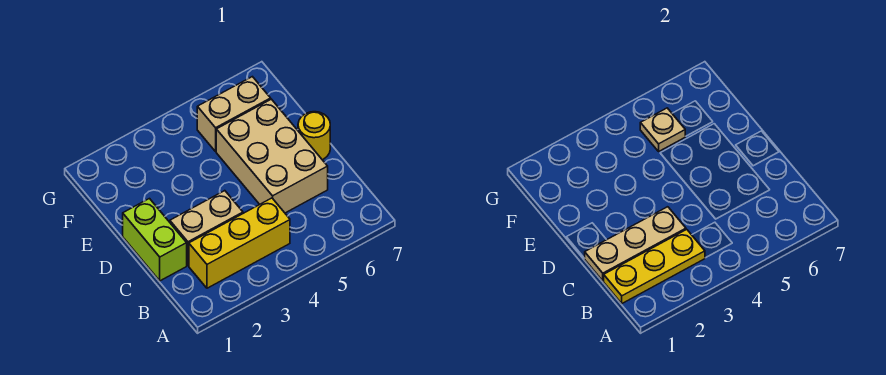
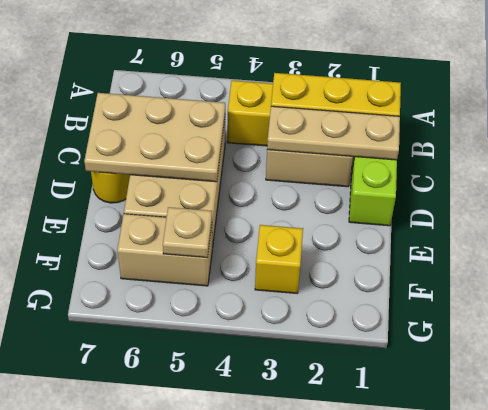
none -> tan 2x3 plate [84,93,225,182]
none -> yellow 1x1 brick [255,225,303,293]

